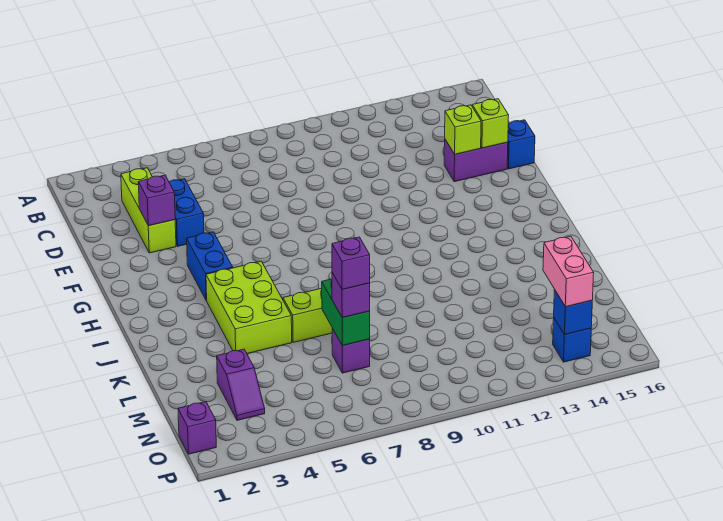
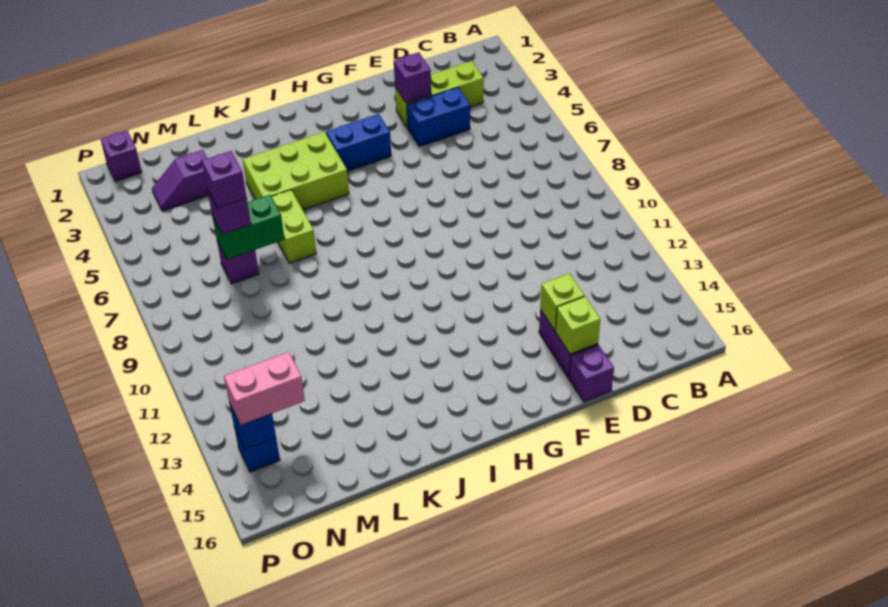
blue 1x1 brick [507,120,535,169] -> purple 1x1 brick [569,345,614,402]

